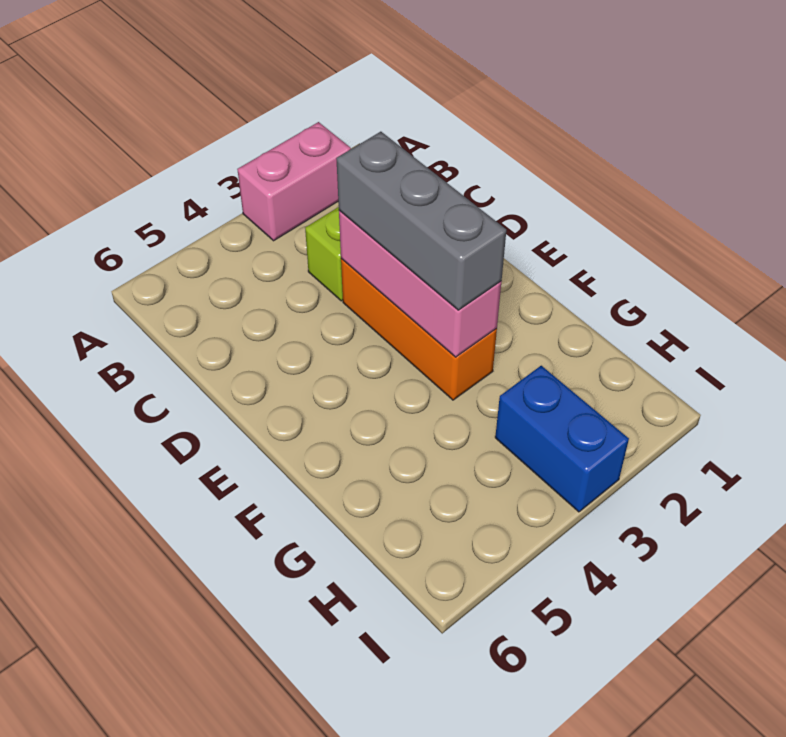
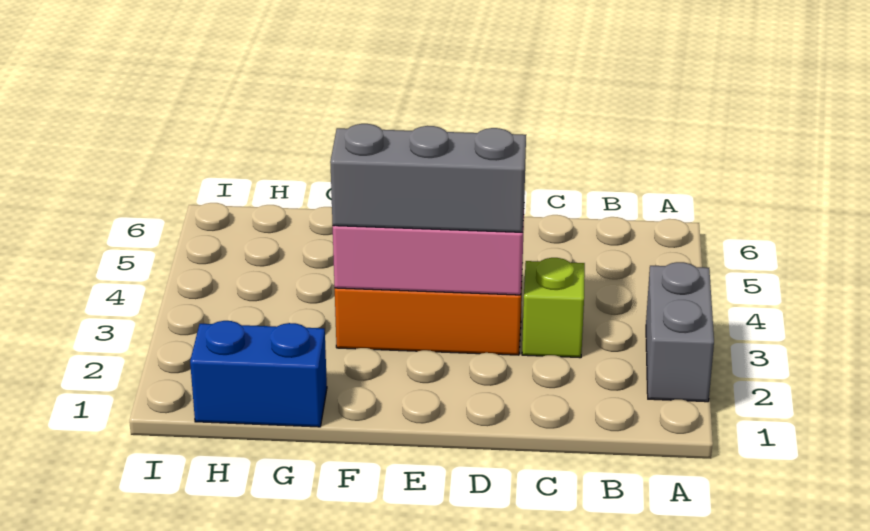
pink 1x2 brick [237,122,351,241] -> grey 1x2 brick [646,262,714,402]
blue 1x2 brick [495,366,629,512] -> blue 1x2 brick moved to [190,321,327,427]

